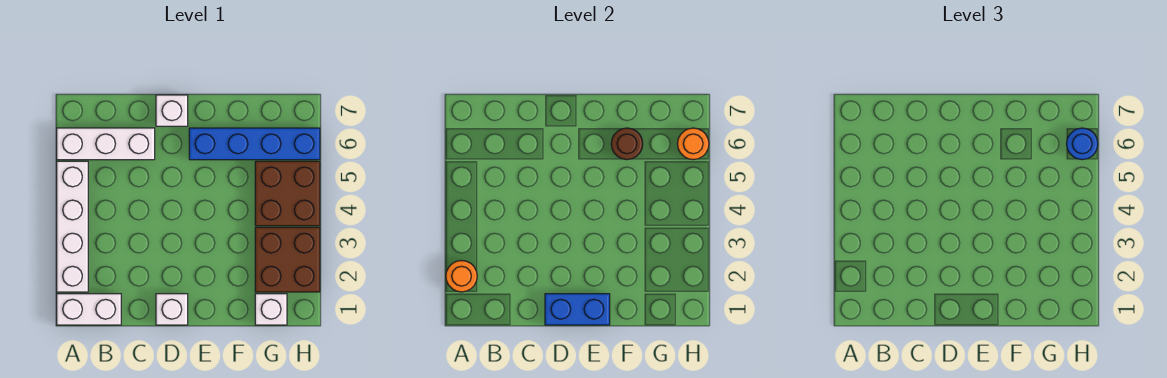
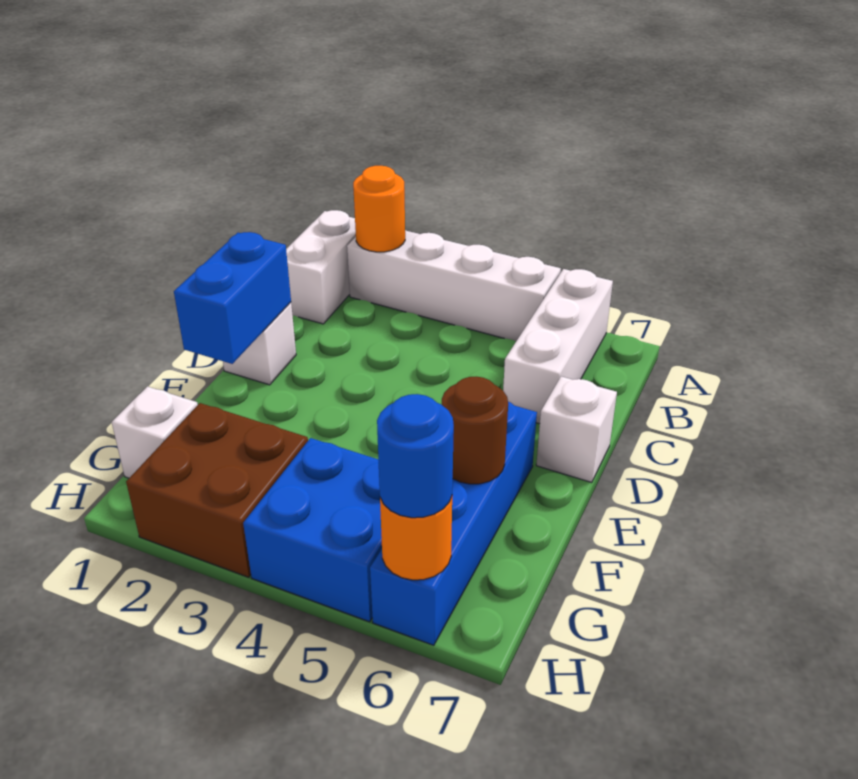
brown 2x2 brick [255,161,320,226] -> blue 2x2 brick [243,438,382,622]

